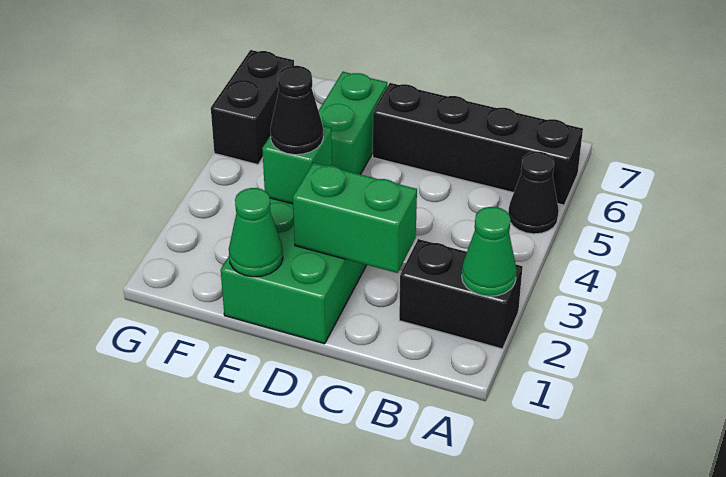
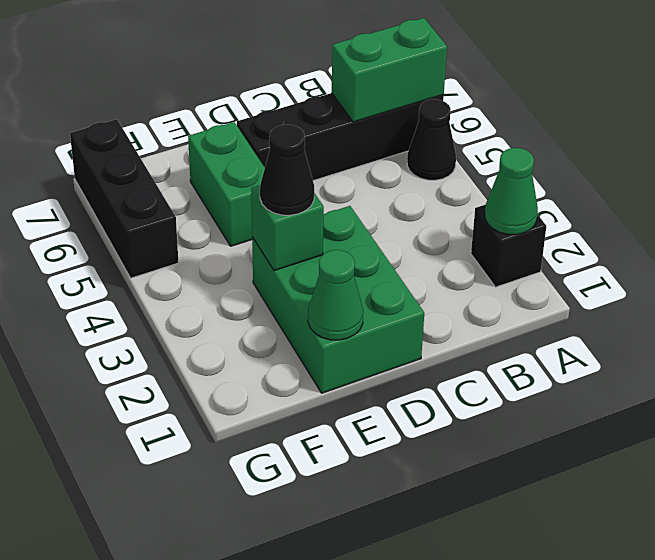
black 1x2 brick [399,239,523,349] -> black 1x1 brick [471,205,546,287]
green 1x2 brick [293,163,417,273] -> green 1x2 brick moved to [332,18,447,122]
black 1x2 brick [211,50,294,164] -> black 1x3 brick [70,119,179,278]

